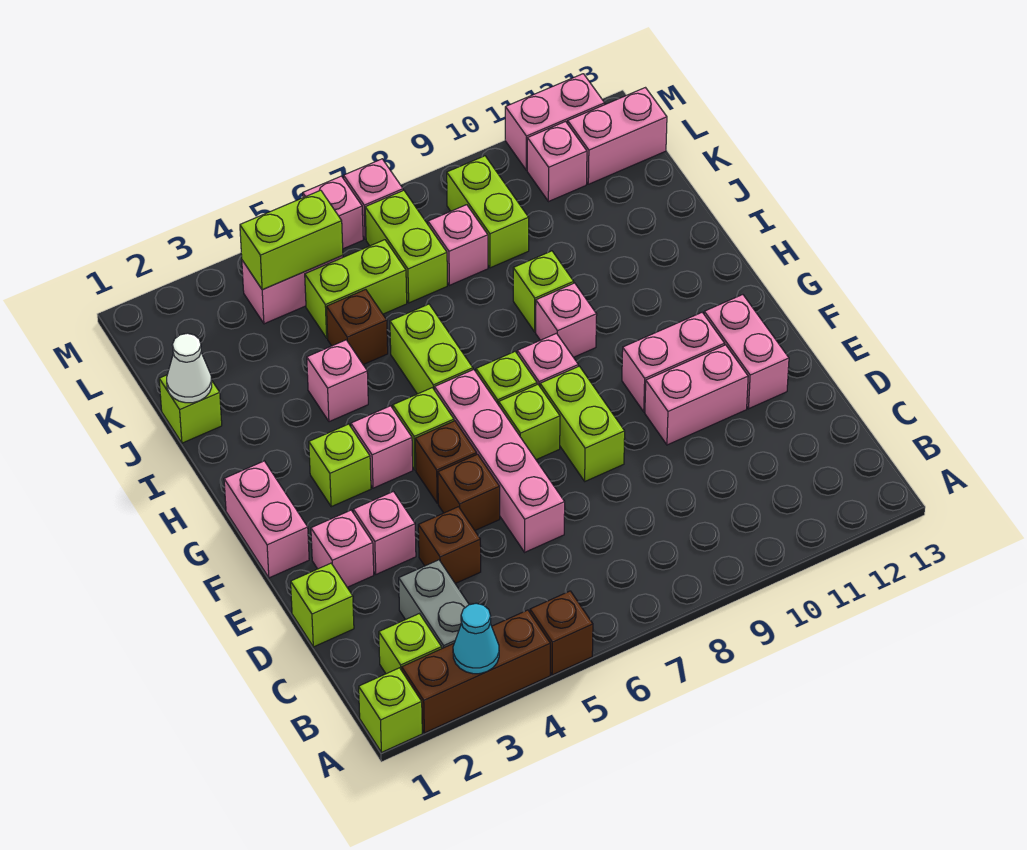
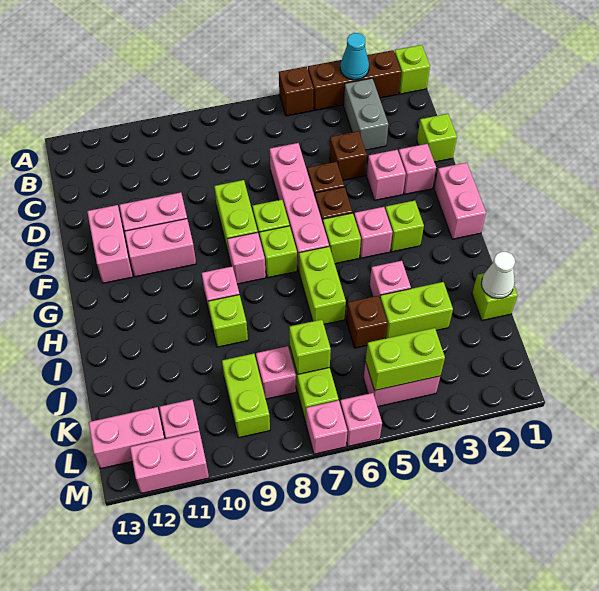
lime 1x1 brick [379,614,442,674] -> lime 1x1 brick moved to [289,320,331,375]
lime 1x2 brick [305,240,407,338] -> lime 1x2 brick moved to [380,282,453,338]

